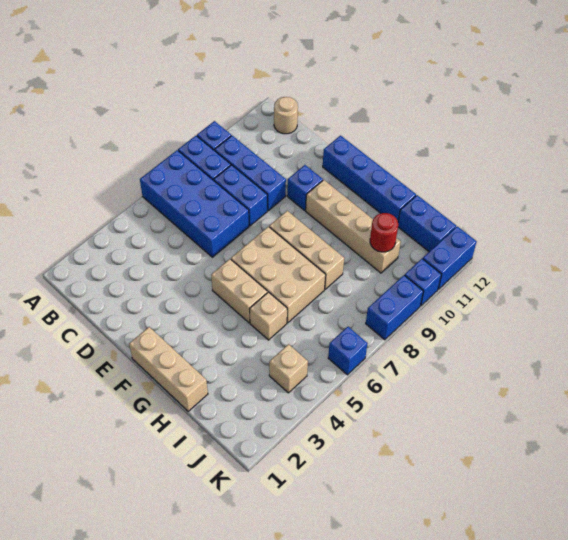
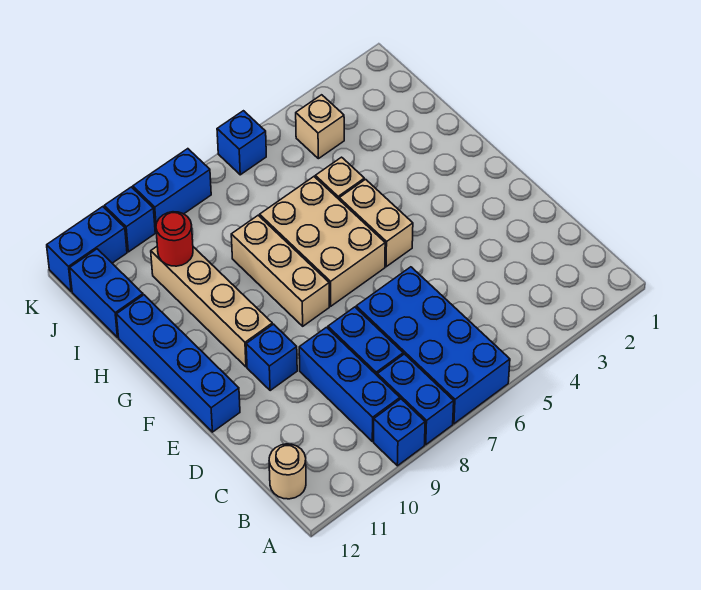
tan 1x3 brick [129,327,208,411] -> none

